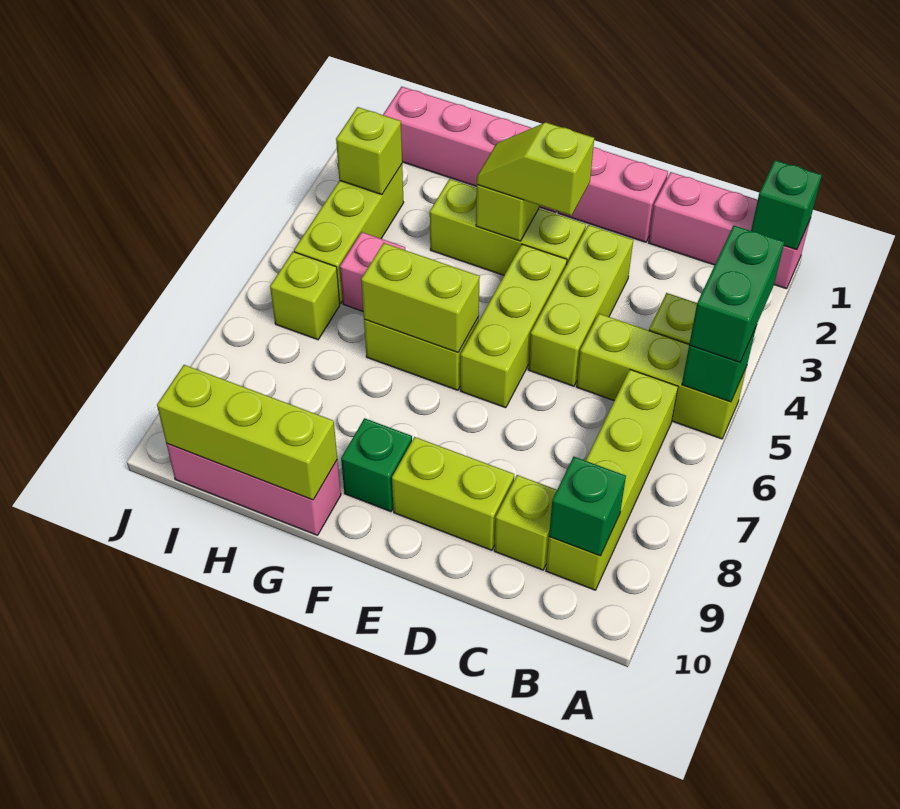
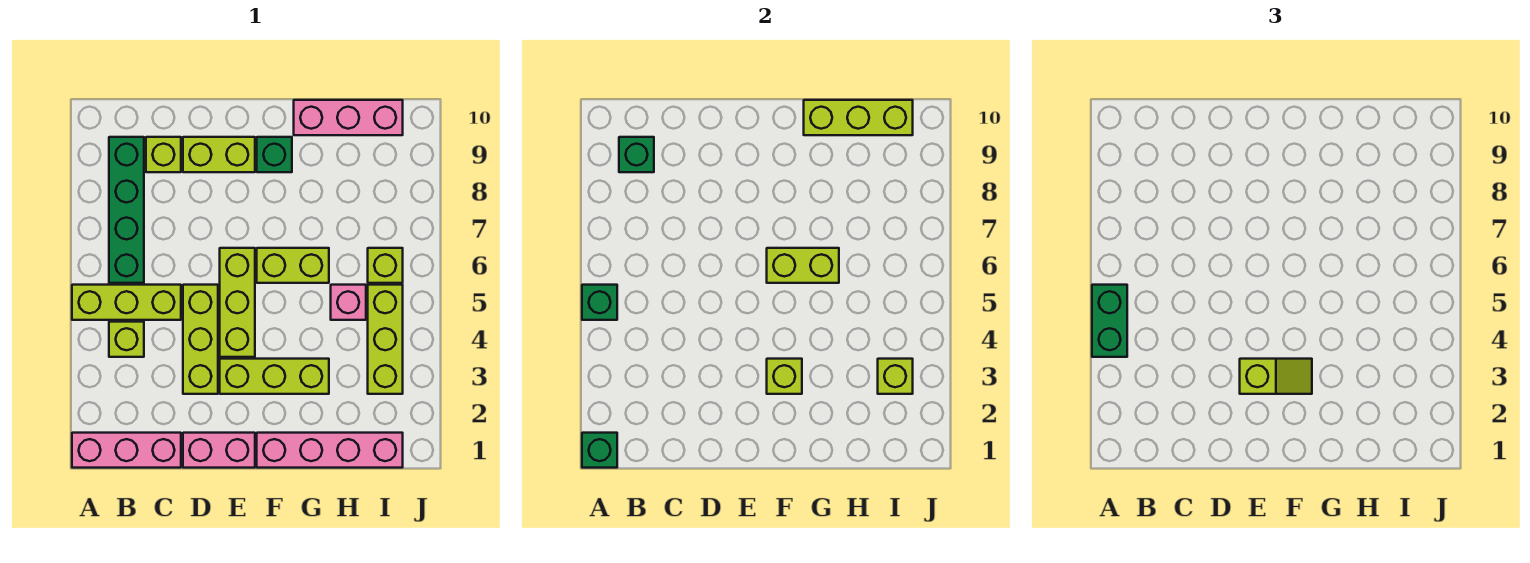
lime 1x4 brick [546,370,678,590] -> green 1x4 brick [109,137,144,283]

